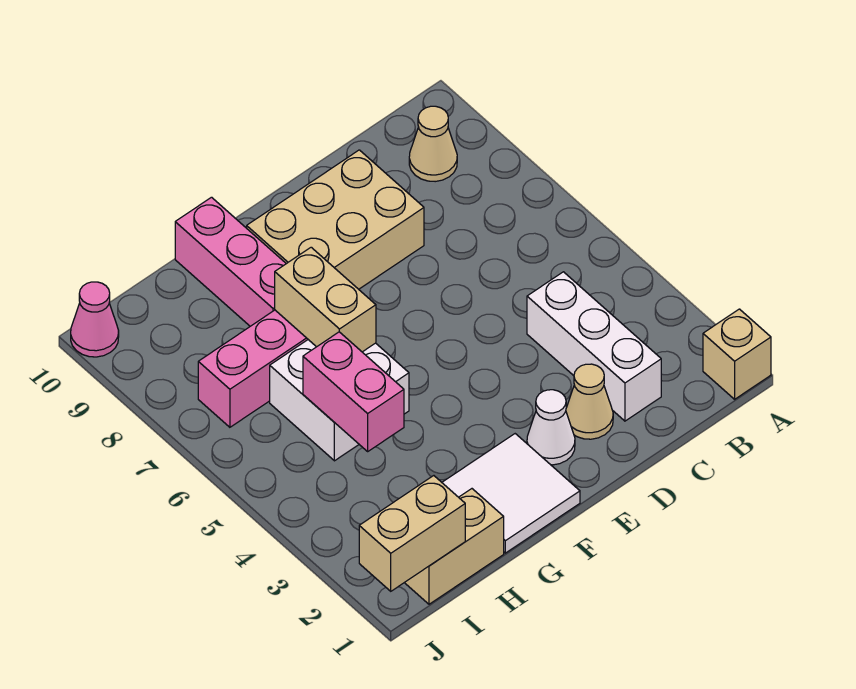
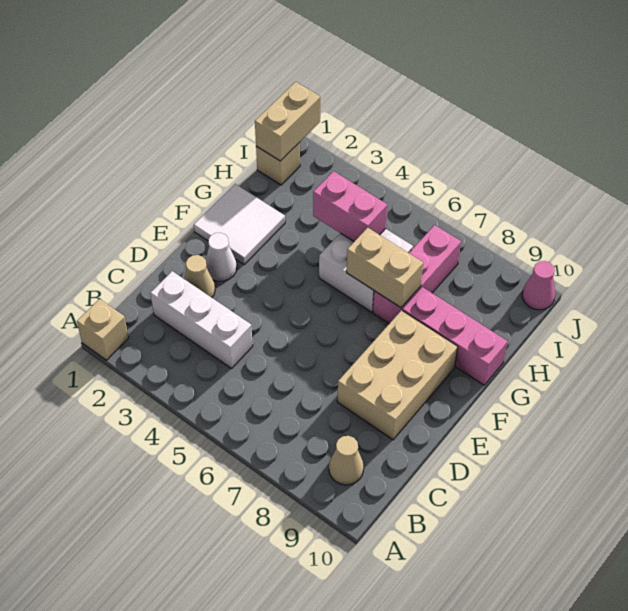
tan 1x2 brick [405,489,504,604] -> tan 1x1 brick [256,142,300,185]

